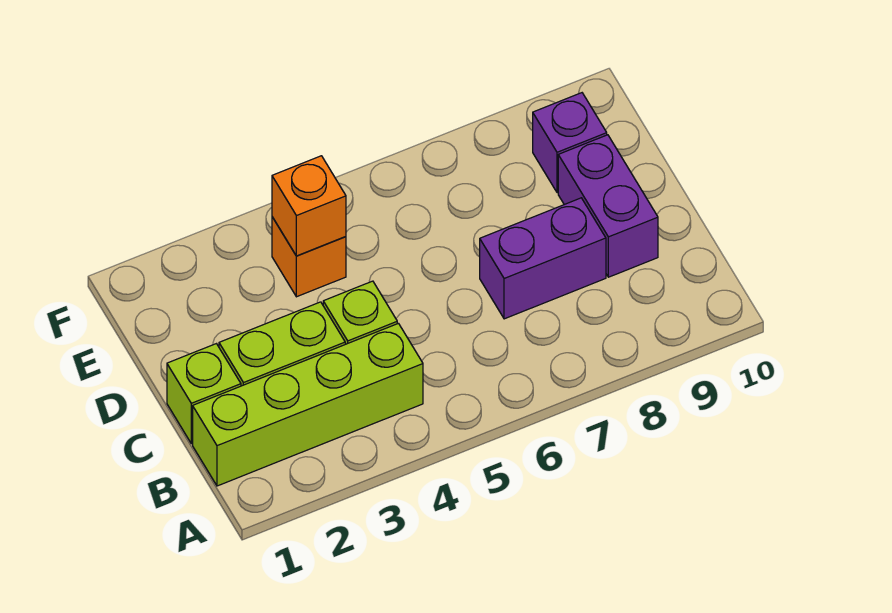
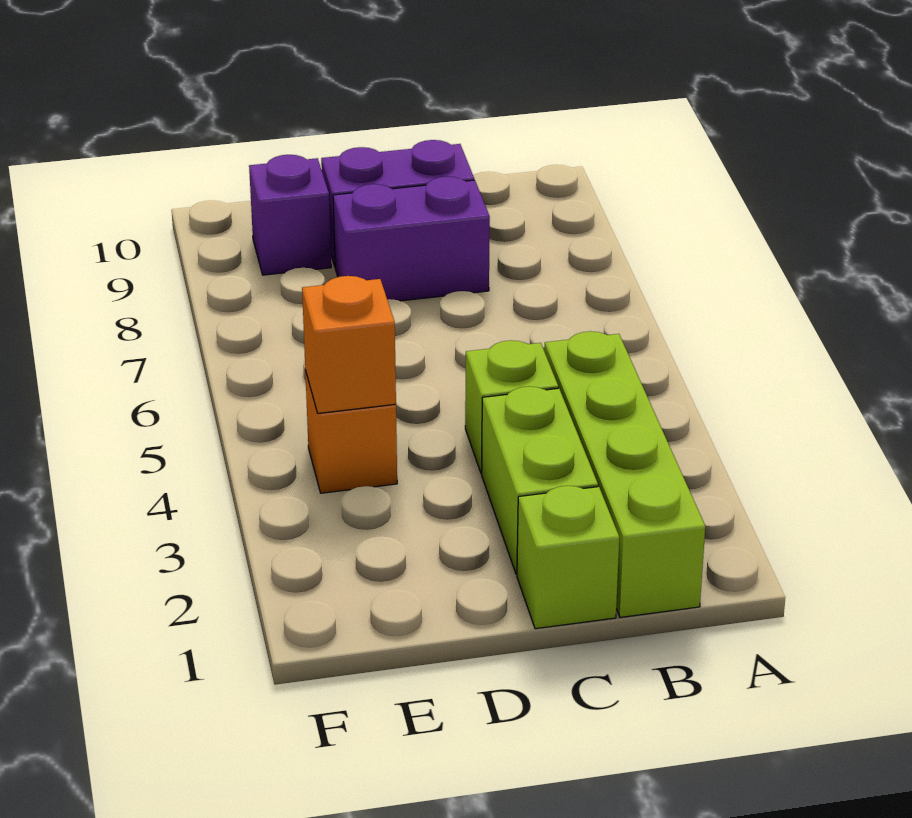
purple 1x2 brick [480,198,606,319] -> purple 1x2 brick turned to [333,177,490,301]

